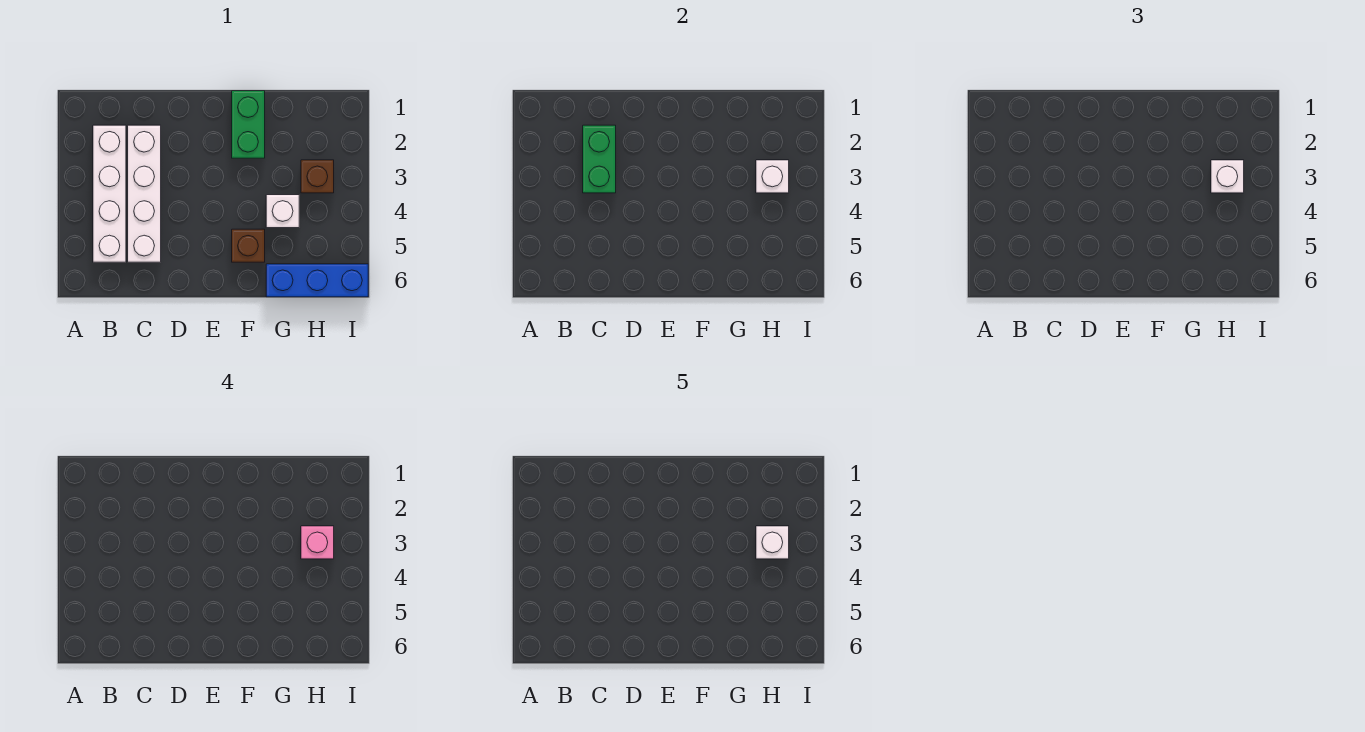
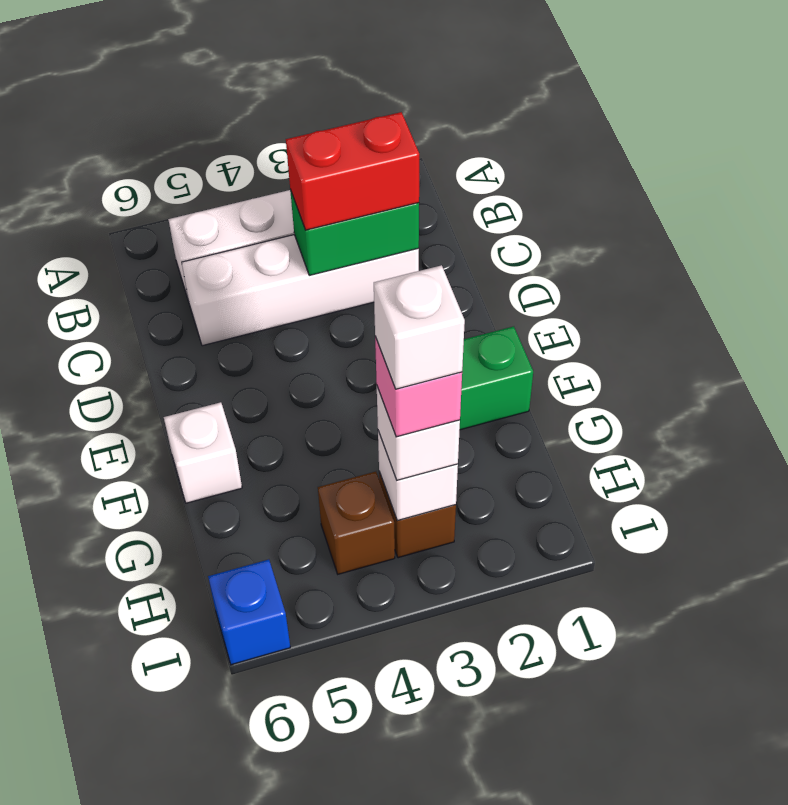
none -> red 1x2 brick [286,112,419,230]
brown 1x1 brick [232,229,265,262] -> brown 1x1 brick moved to [318,472,395,574]
white 1x1 brick [266,195,299,228] -> white 1x1 brick moved to [164,402,242,503]
blue 1x3 brick [266,264,368,297] -> blue 1x1 brick [208,560,290,665]

